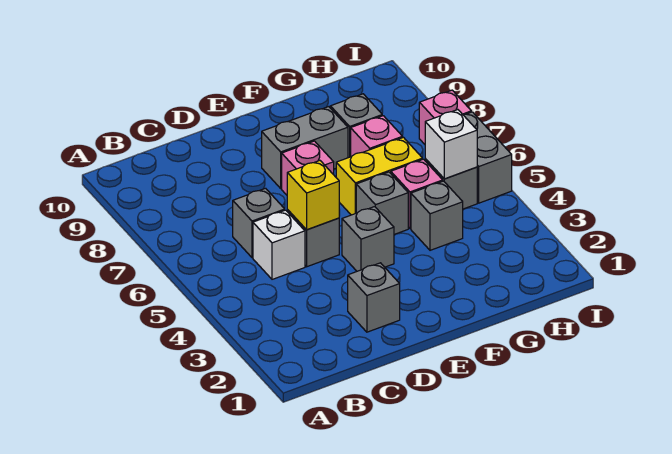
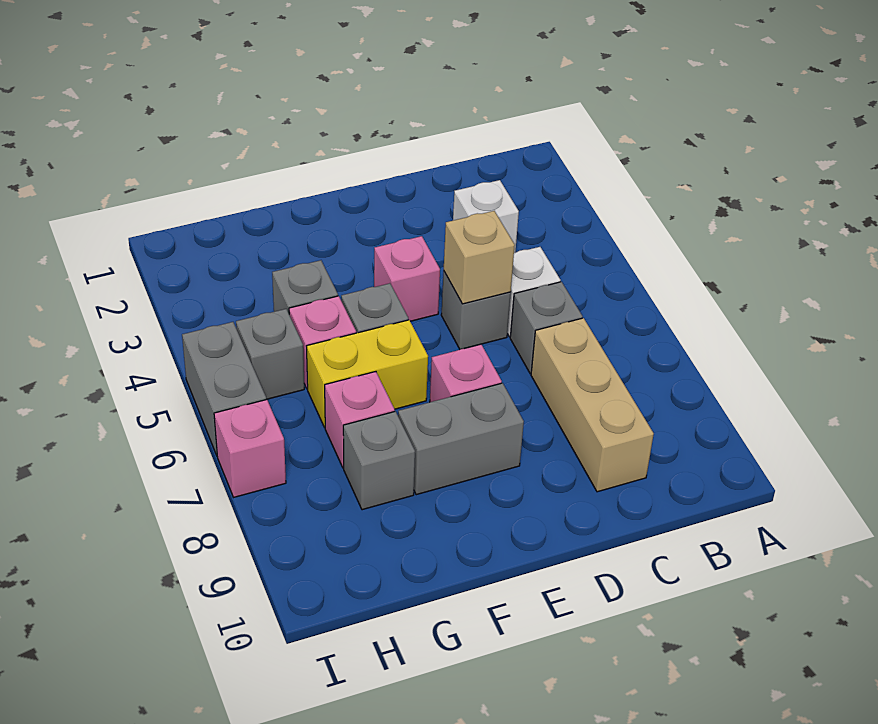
none -> tan 1x3 brick [531,318,654,492]
grey 1x1 brick [348,263,400,332] -> none
yellow 1x1 brick [287,161,339,230] -> tan 1x1 brick [444,211,515,304]
grey 1x1 brick [342,207,394,271] -> pink 1x1 brick [374,236,440,321]
white 1x1 brick [425,110,477,179] -> white 1x1 brick moved to [453,180,519,253]

